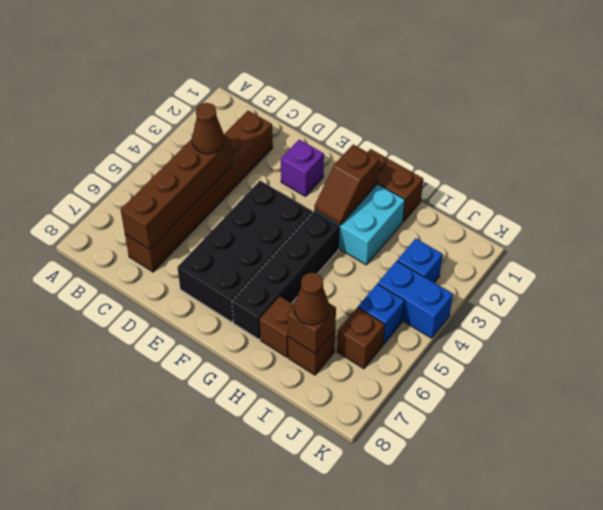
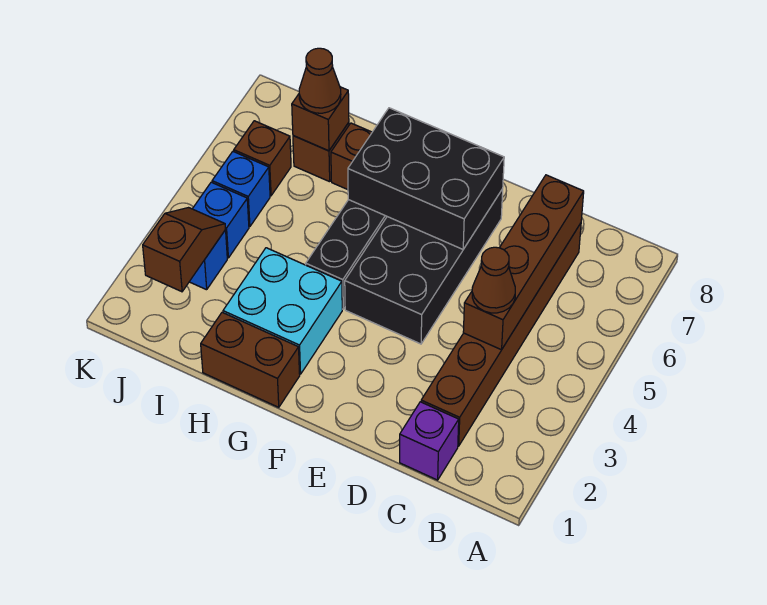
purple 1x1 brick [281,140,324,196] -> purple 1x1 brick moved to [400,402,459,480]
none -> black 2x3 brick [348,108,504,249]
brown 1x2 slope [314,144,379,225] -> brown 1x2 slope moved to [143,208,225,292]
blue 1x2 brick [378,261,453,338] -> blue 1x1 brick [193,182,249,258]

